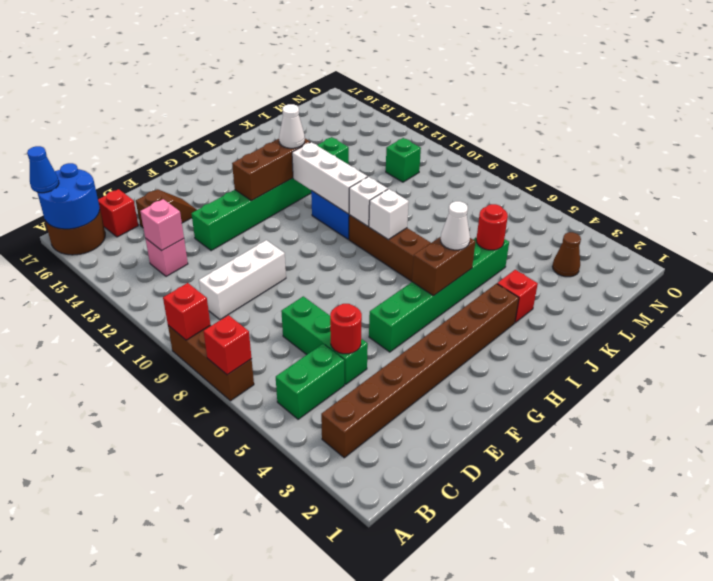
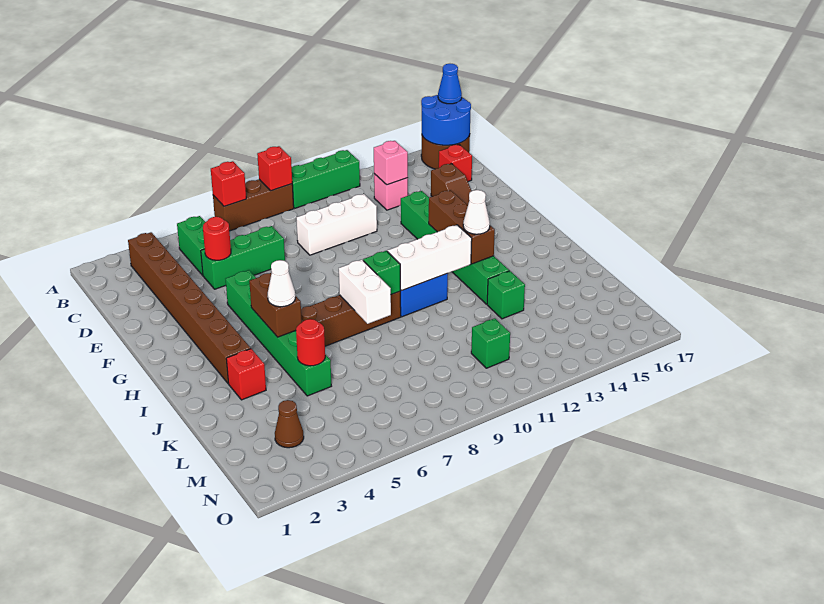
none -> green 1x3 brick [292,150,360,208]
white 1x3 brick [199,240,286,320] -> white 1x3 brick turned to [296,194,377,255]
white 1x1 brick [369,189,409,239] -> white 1x2 brick [339,260,391,324]
white 1x1 brick [349,177,388,226] -> green 1x1 brick [363,251,400,294]

